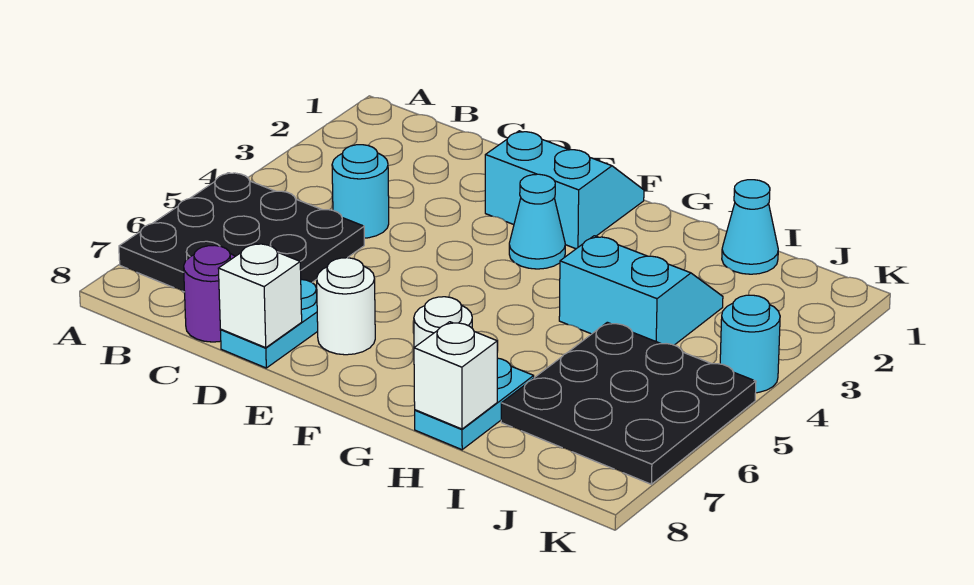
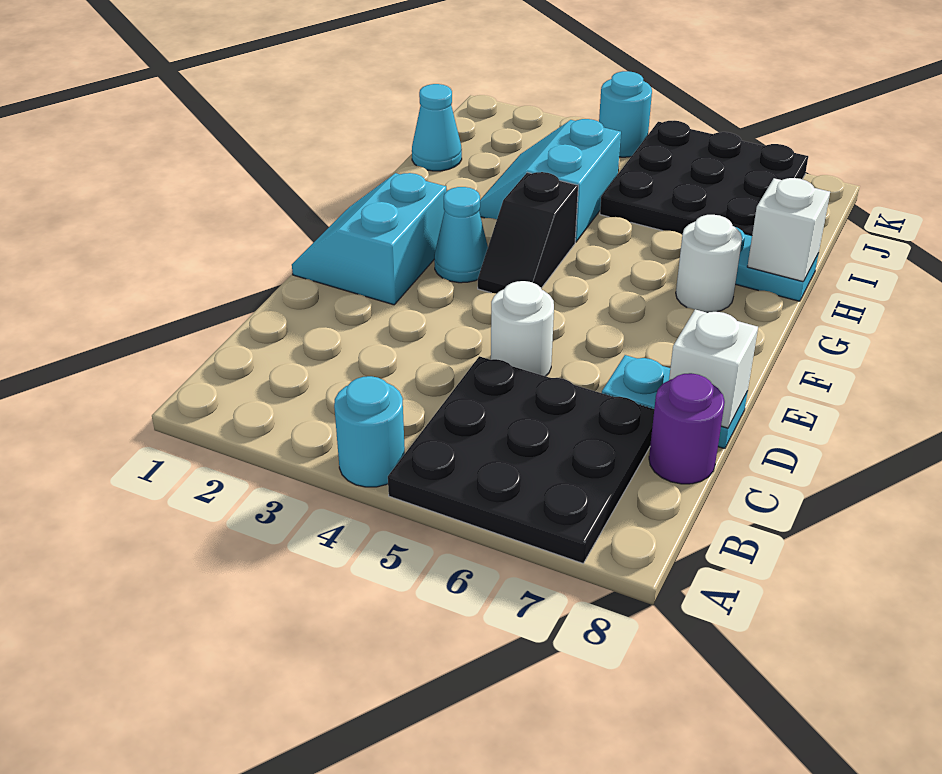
cyan 1x1 round brick [332,145,389,238] -> cyan 1x1 round brick moved to [334,376,405,487]
white 1x1 round brick [317,258,375,355] -> white 1x1 round brick moved to [491,281,554,376]
none -> black 1x2 slope [478,172,578,294]

